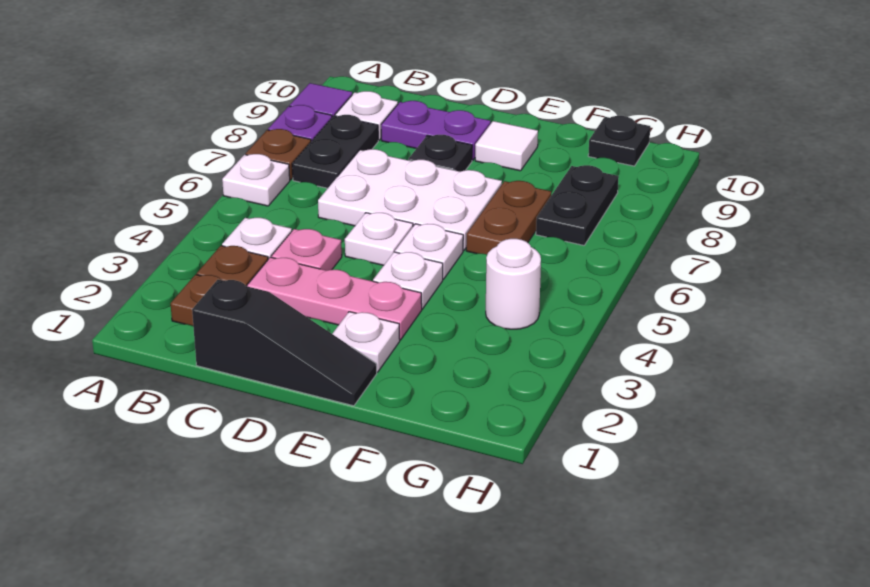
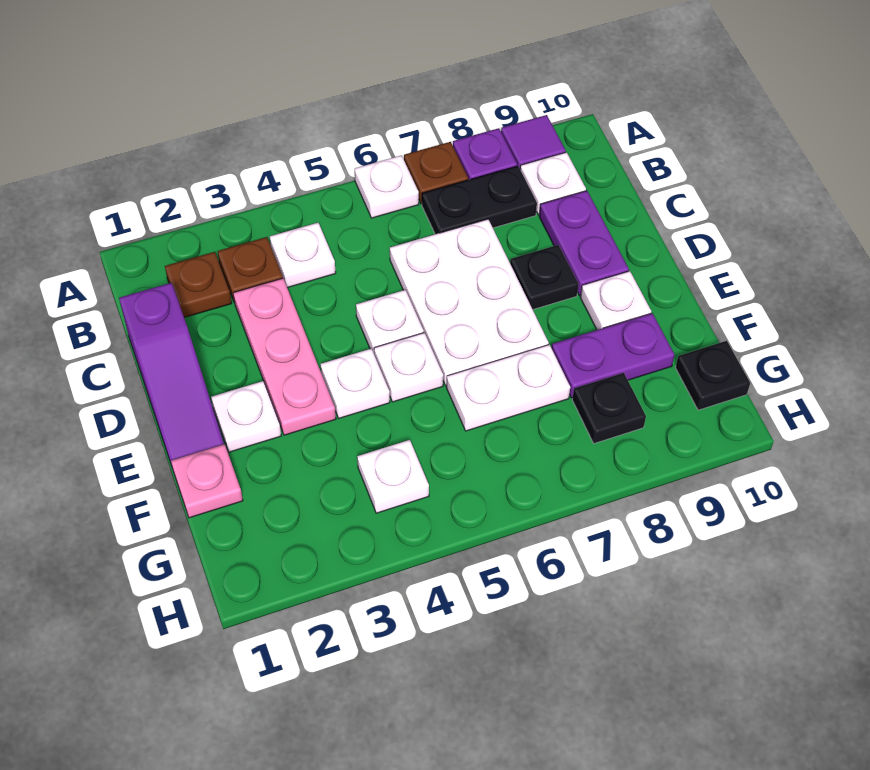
black 1x3 slope [192,280,377,406] -> purple 1x3 slope [119,283,224,465]
pink 1x1 plate [272,229,342,270] -> pink 1x1 plate moved to [171,444,243,518]
white 1x1 tile [475,121,538,171] -> white 1x1 plate [580,271,651,330]
brown 1x2 plate [466,181,551,254] -> white 1x2 plate [446,345,570,431]
none -> purple 1x2 plate [552,313,674,398]
white 1x1 round brick [486,239,541,329] -> white 1x1 plate [357,440,429,513]
black 1x2 plate [536,165,619,245] -> black 1x1 plate [572,373,646,444]

